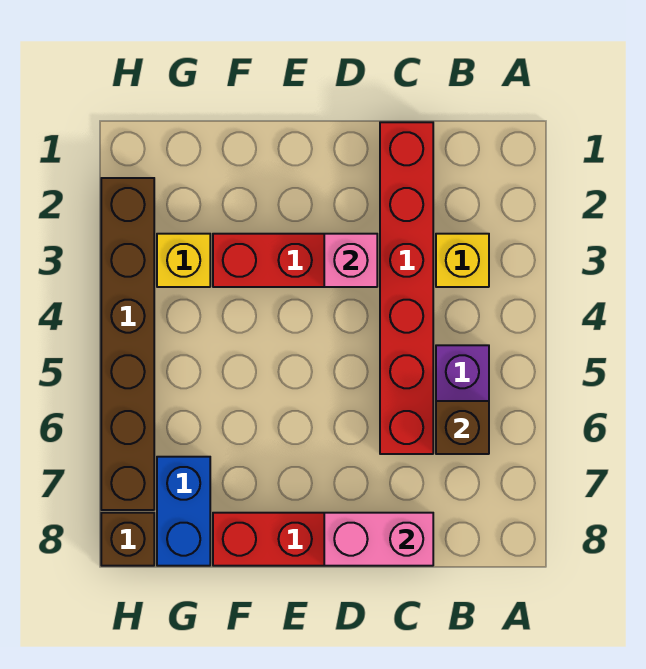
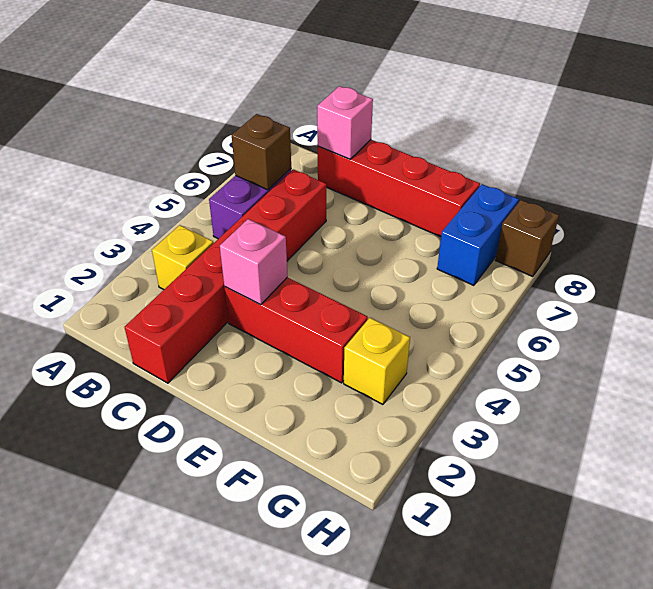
pink 1x2 brick [324,513,433,566] -> pink 1x1 brick [317,86,373,159]
brown 1x6 brick [101,178,154,510] -> none

